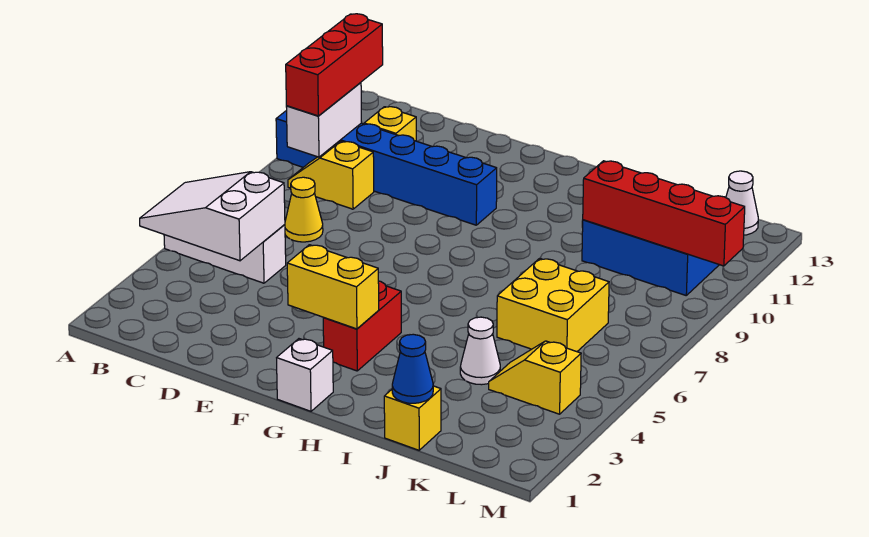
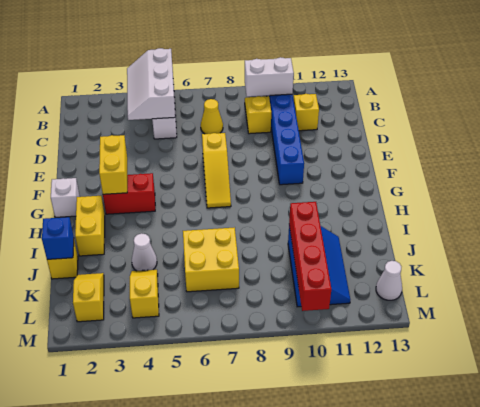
white 2x3 slope [140,172,285,261] -> white 2x3 slope turned to [127,48,175,120]
red 1x3 brick [286,14,383,116] -> none
none -> yellow 1x3 slope [202,133,231,208]
none -> yellow 1x2 brick [75,196,105,256]
blue 1x1 cone [392,334,433,403] -> blue 1x1 brick [42,217,74,259]
none -> yellow 1x2 slope [73,273,104,322]

